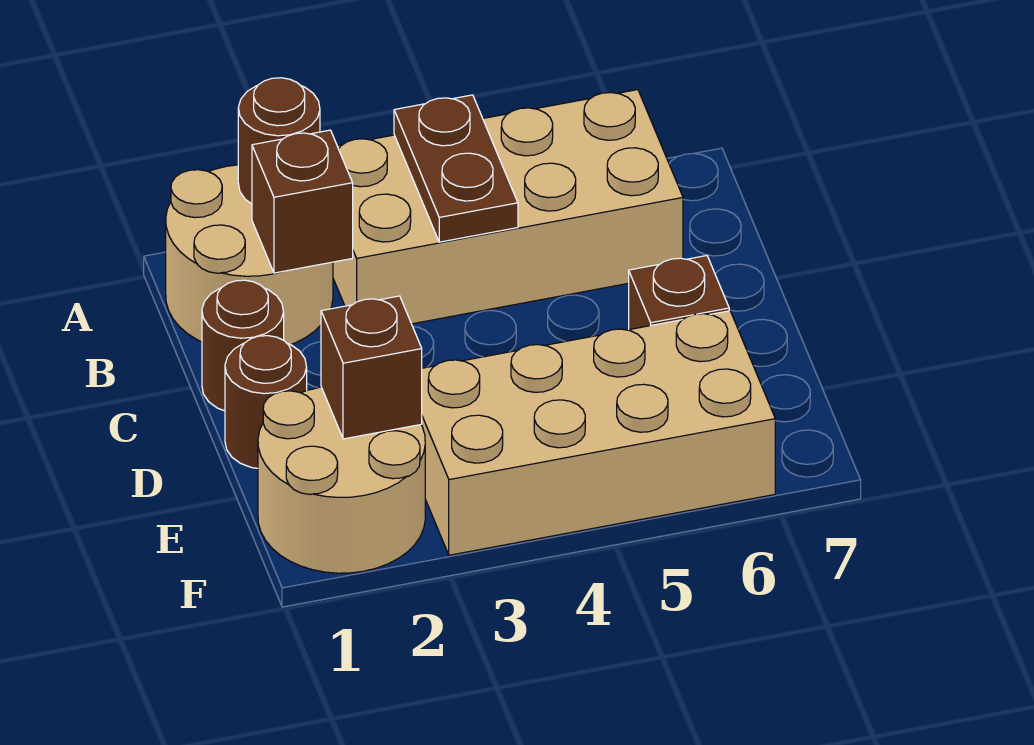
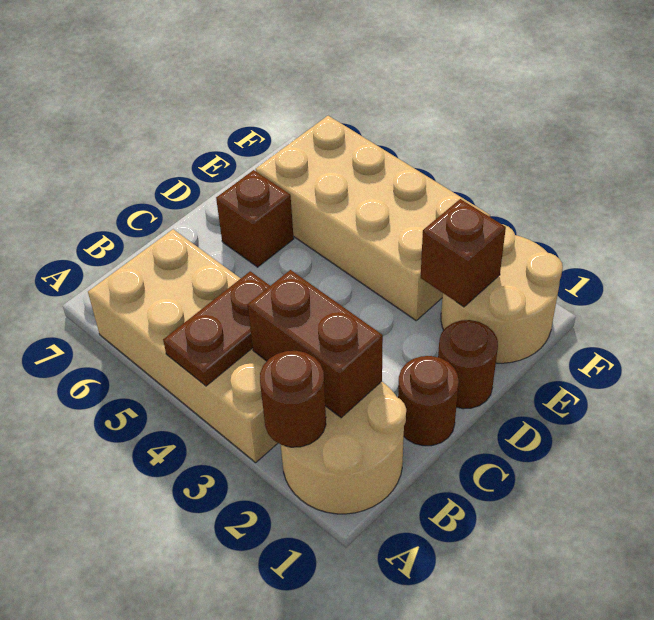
brown 1x1 brick [252,130,353,273] -> brown 1x2 brick [248,270,383,418]

